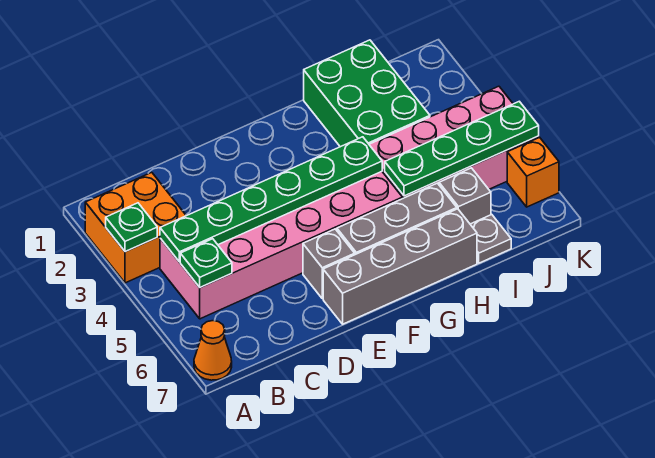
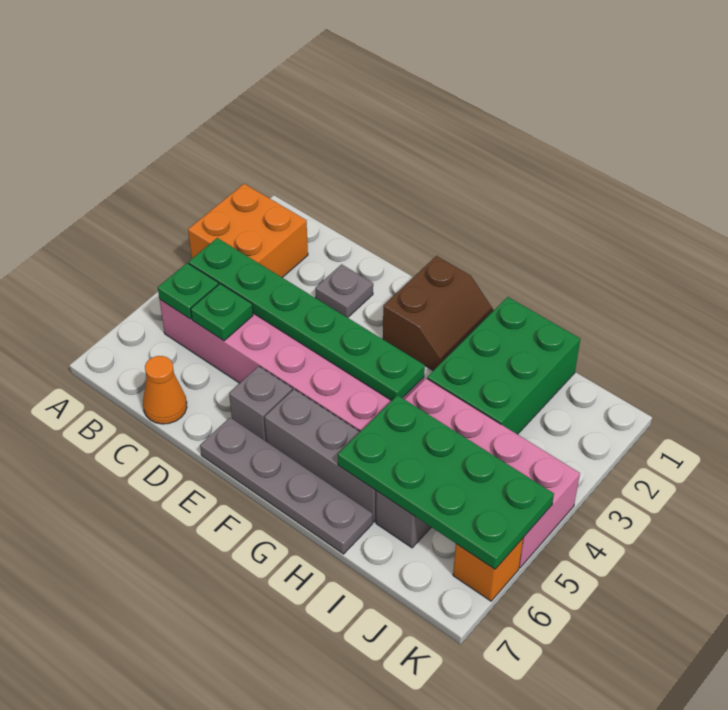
green 1x1 plate [106,203,157,252] -> green 1x1 plate moved to [191,284,253,341]
orange 1x1 cone [194,321,232,380] -> orange 1x1 cone moved to [143,356,187,424]
grey 1x4 brick [323,209,477,324] -> grey 1x4 plate [200,418,373,554]
none -> brown 2x2 slope [383,256,494,371]
green 1x4 plate [385,101,539,196] -> green 2x4 plate [338,395,554,569]
grey 1x1 plate [470,215,511,263] -> grey 1x1 plate moved to [315,264,373,318]

